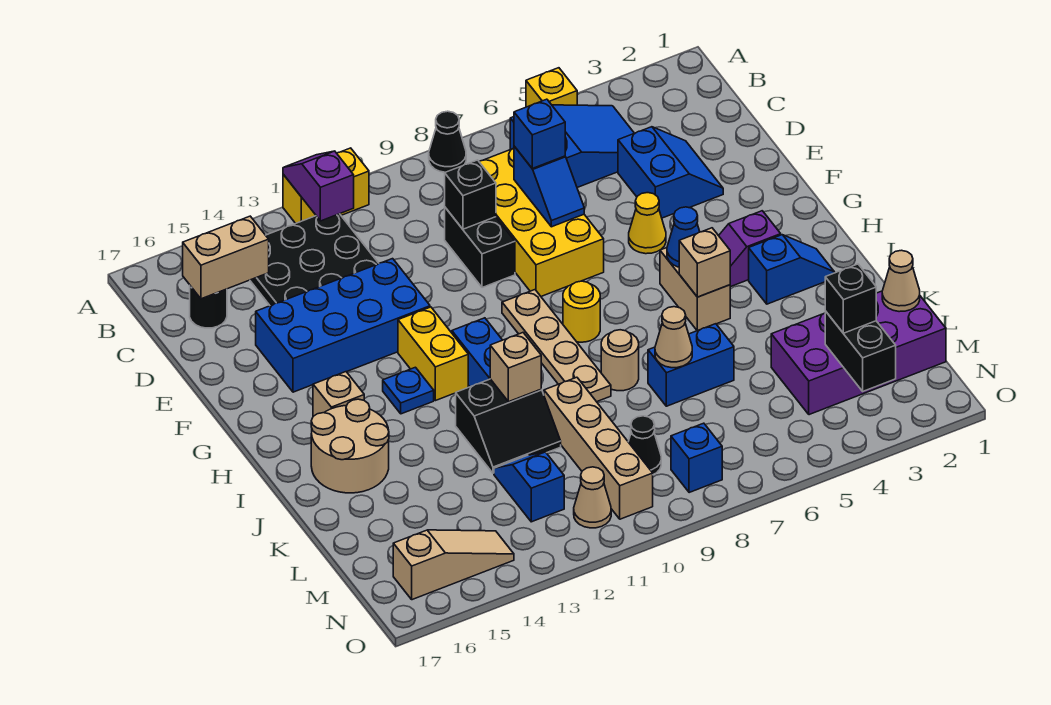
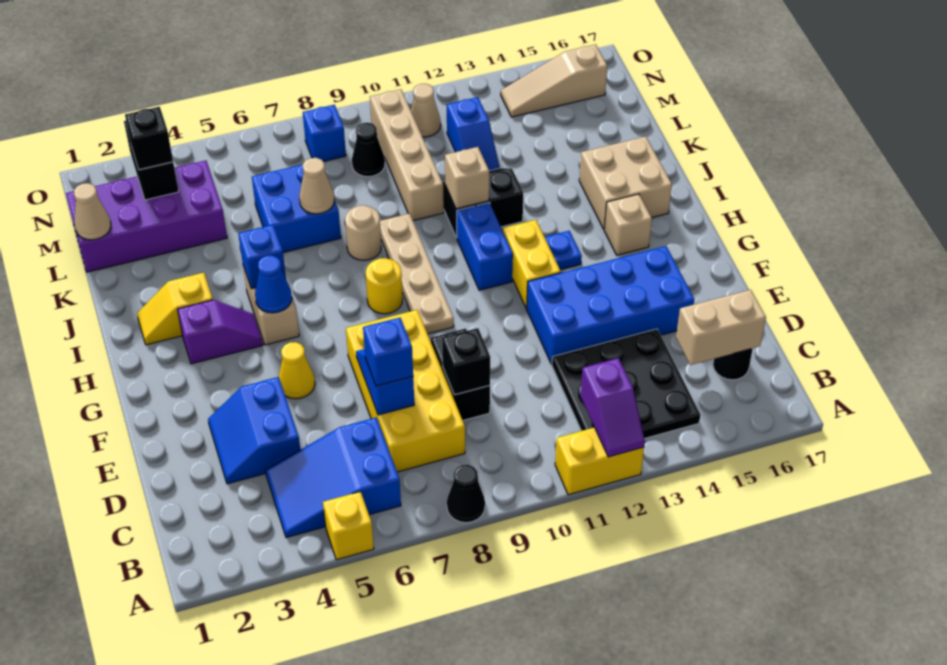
blue 1x2 slope [749,235,835,304] -> yellow 1x2 slope [137,273,213,345]
tan 1x1 brick [679,228,730,297] -> blue 1x1 brick [238,225,286,289]
tan 2x2 round brick [311,399,389,493] -> tan 2x2 brick [579,137,672,229]
blue 1x2 brick [648,324,734,406] -> blue 2x2 brick [252,164,341,253]

